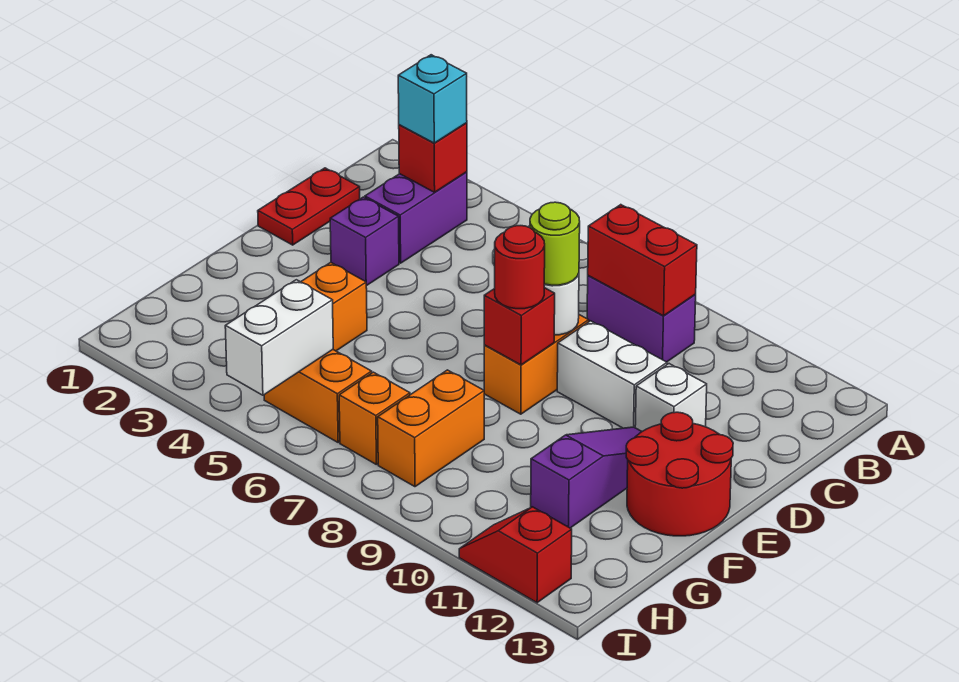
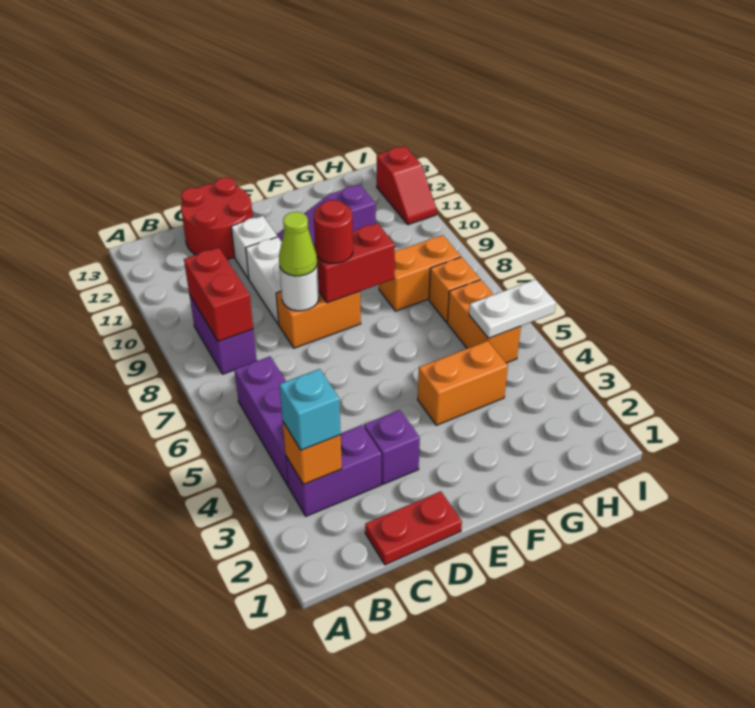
red 1x1 brick [399,123,467,192] -> orange 1x1 brick [283,422,342,485]
none -> purple 1x3 brick [235,357,288,485]
lime 1x1 round brick [530,202,580,285] -> lime 1x1 cone [279,212,317,276]
red 1x1 brick [484,288,555,365] -> red 1x2 brick [314,223,395,303]
red 2x2 round brick [626,412,733,536] -> red 2x2 round brick moved to [181,177,253,259]
white 1x2 brick [225,280,333,395] -> white 1x2 plate [469,279,556,338]

